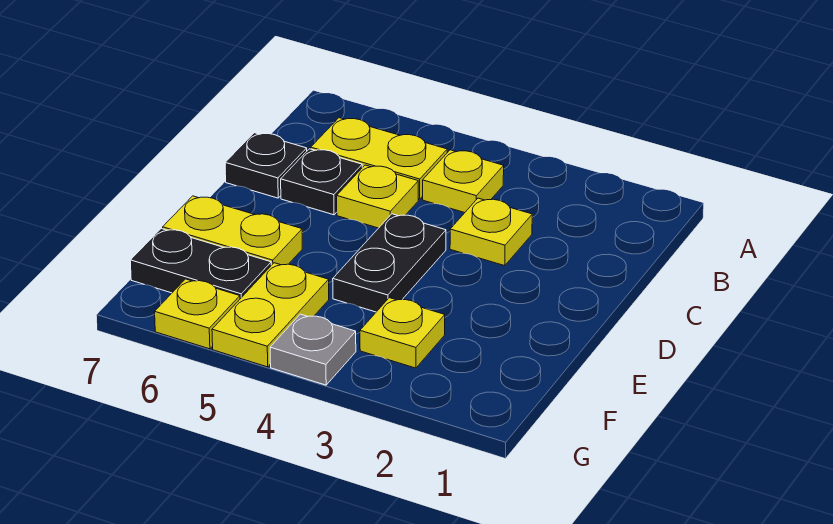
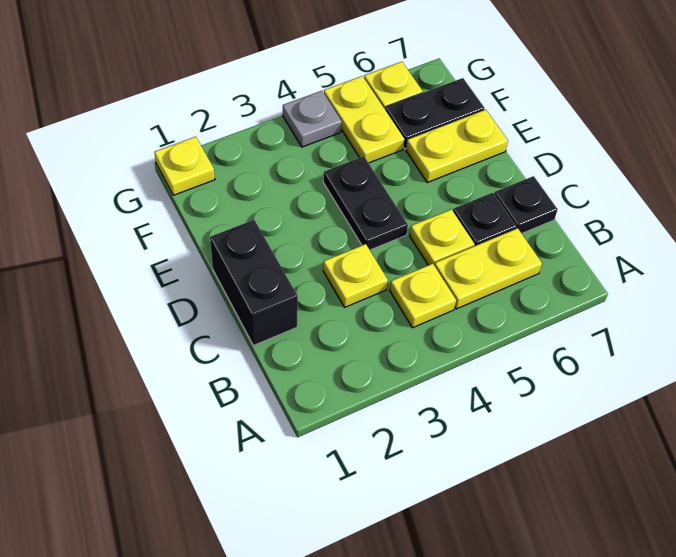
none -> black 1x2 brick [210,220,298,345]
yellow 1x1 plate [360,298,445,368] -> yellow 1x1 plate moved to [154,137,215,195]

